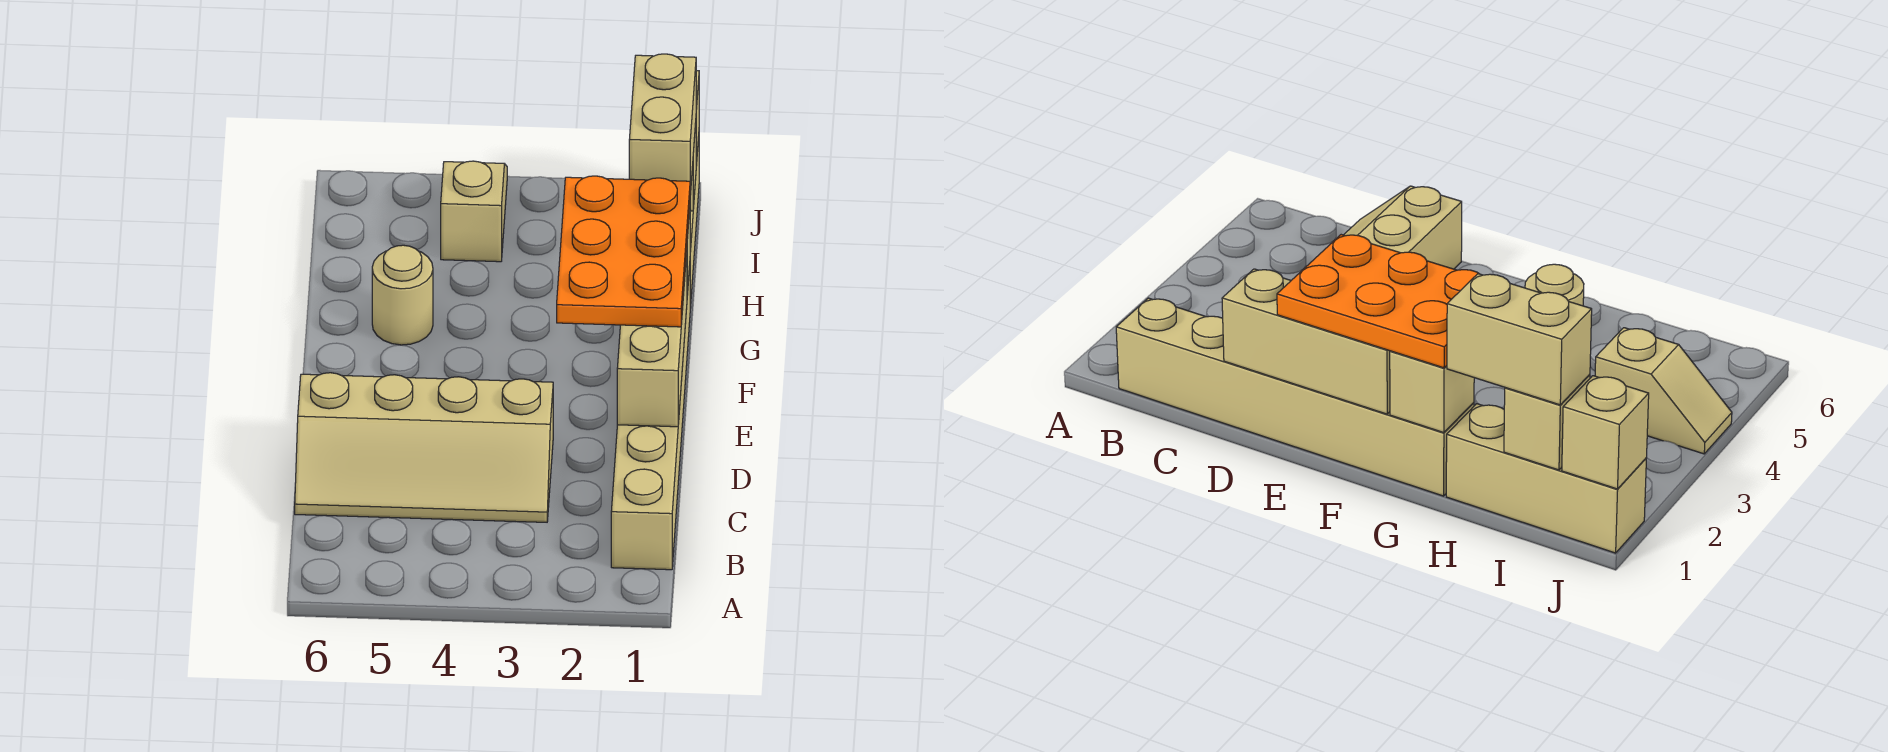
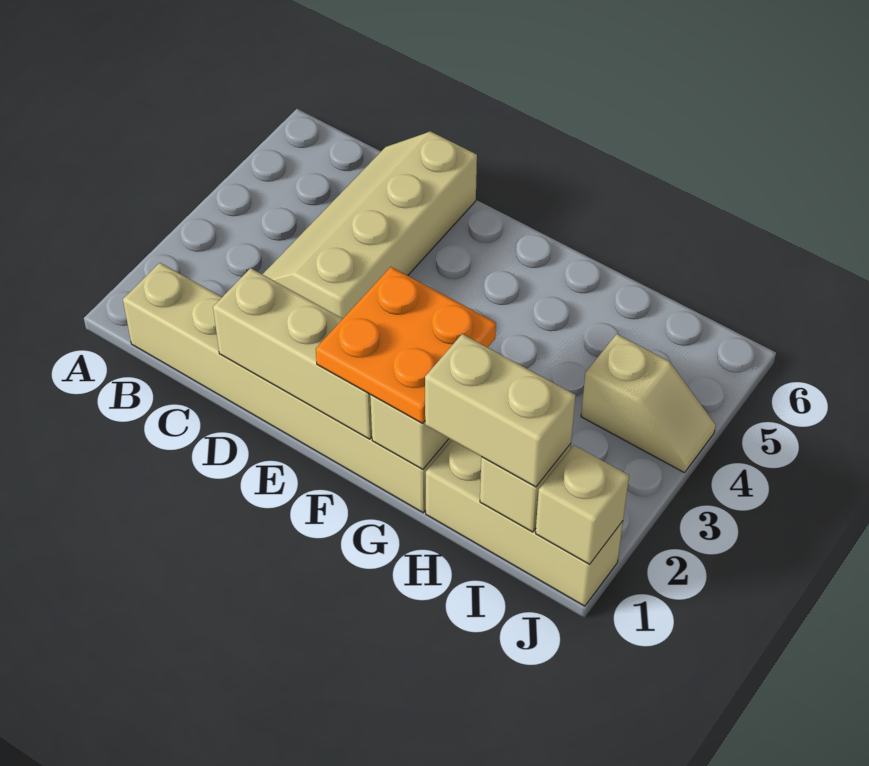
orange 2x3 plate [557,176,690,327] -> orange 2x2 plate [316,267,496,423]
tan 1x1 round brick [372,245,433,345] -> none

